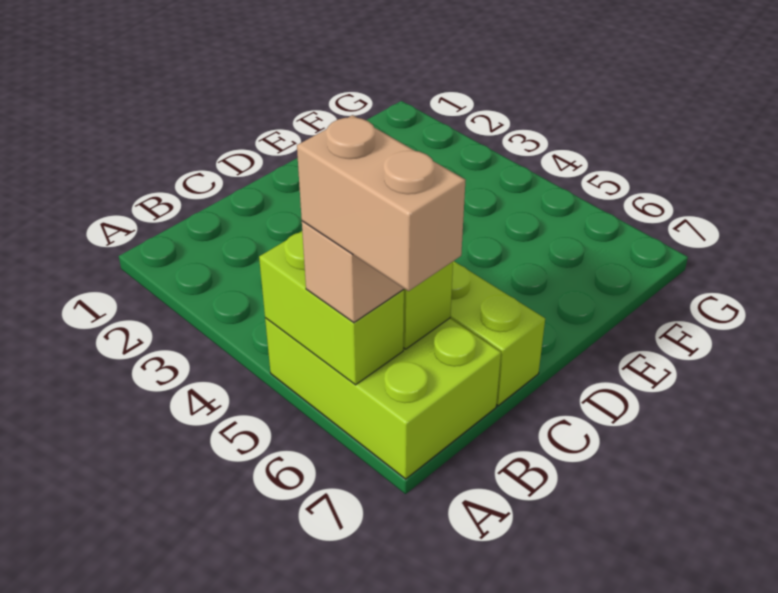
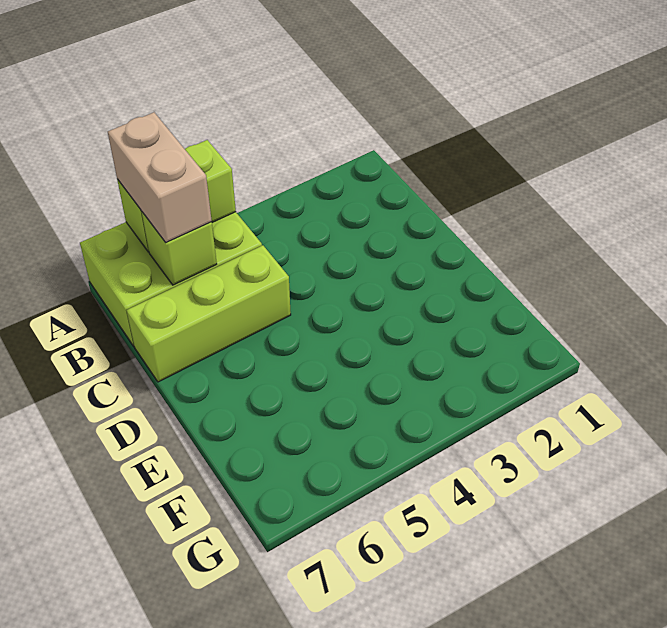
tan 1x2 brick [297,115,465,291] -> none

